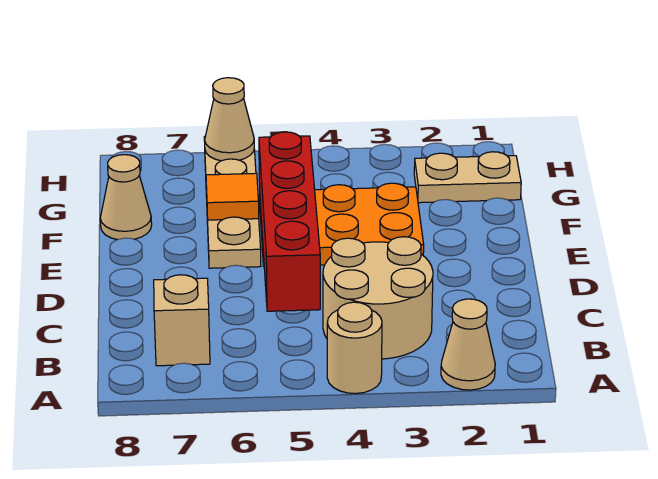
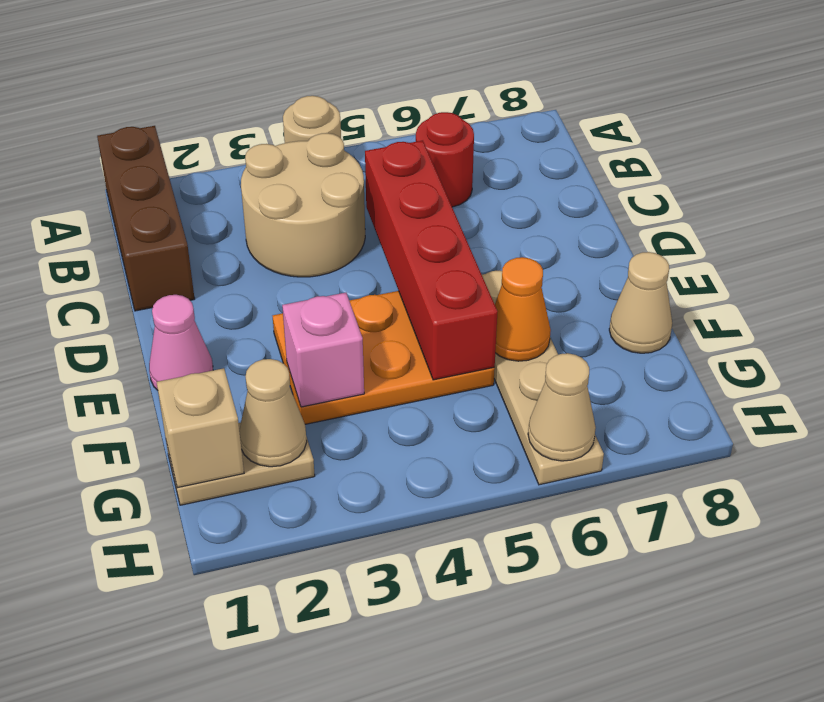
none -> brown 1x3 brick [97,126,195,311]
tan 1x1 cone [441,299,495,390] -> tan 1x1 cone moved to [239,359,307,467]
none -> red 1x1 round brick [416,112,474,207]
tan 1x1 brick [154,275,210,366] -> tan 1x1 brick moved to [157,368,244,488]
none -> pink 1x1 cone [149,295,213,390]
none -> pink 1x1 brick [282,293,364,407]
orange 1x1 tile [206,173,259,220] -> orange 1x1 cone [495,257,551,361]

